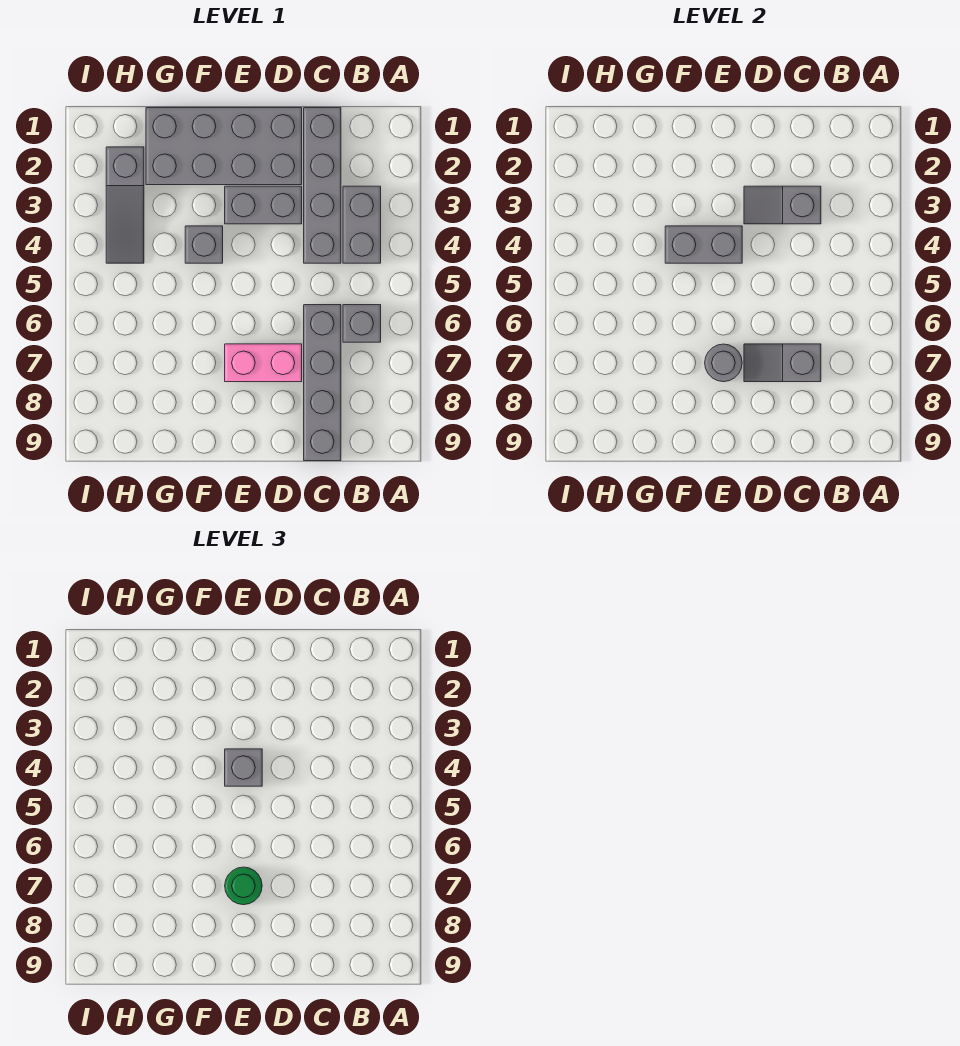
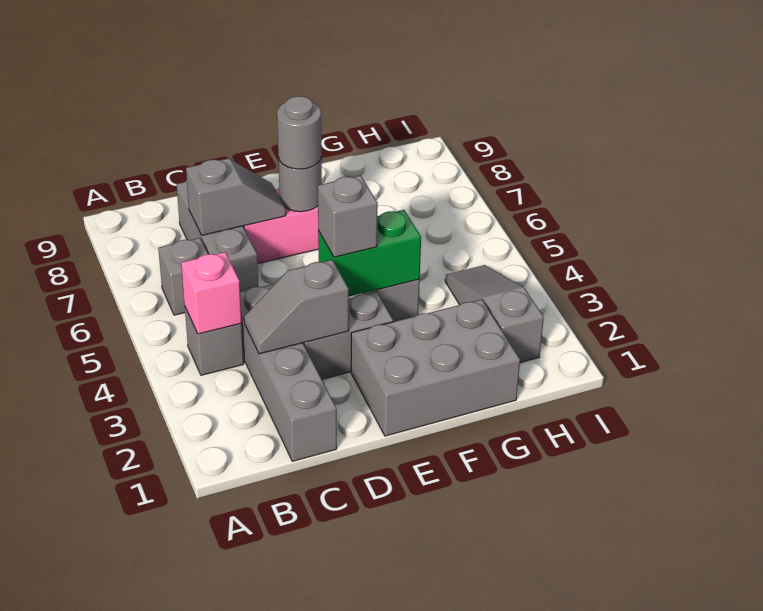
grey 1x2 brick [343,186,381,263] -> grey 1x1 brick [185,307,244,375]
none -> pink 1x1 brick [181,252,242,334]
grey 1x2 slope [744,186,821,224] -> grey 1x2 slope turned to [244,260,349,354]
grey 1x4 brick [304,305,341,461] -> grey 1x3 brick [176,182,259,292]
grey 2x4 brick [146,108,302,185] -> grey 2x3 brick [351,299,520,436]
grey 1x2 brick [665,226,742,263] -> green 1x2 brick [318,210,421,296]
green 1x1 round brick [225,867,262,905] -> grey 1x1 round brick [277,96,322,169]

